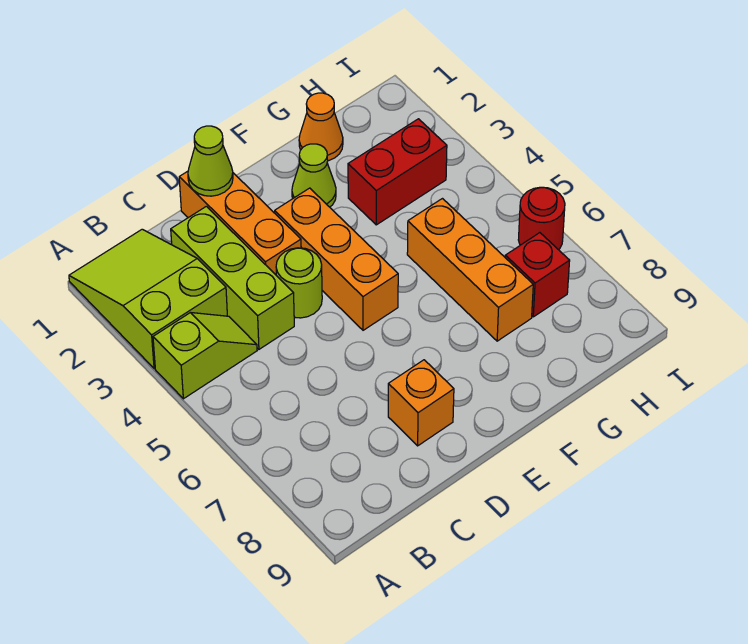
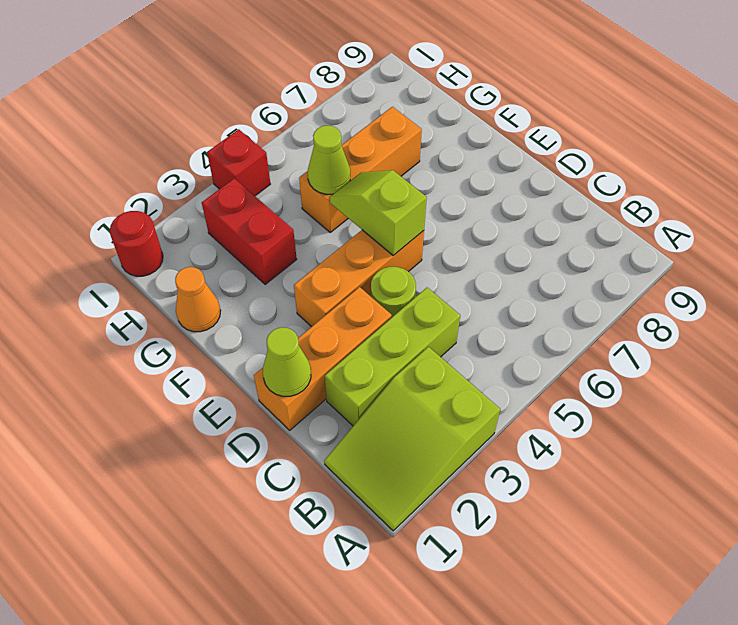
lime 1x2 slope [153,313,257,399] -> lime 1x2 slope moved to [330,170,427,255]
orange 1x1 brick [388,360,454,446] -> none
lime 1x1 cone [292,144,336,207] -> lime 1x1 cone moved to [308,126,350,194]
red 1x1 brick [505,233,570,317] -> red 1x1 brick moved to [207,129,270,196]
red 1x1 round brick [518,187,565,250] -> red 1x1 round brick moved to [110,211,163,276]

